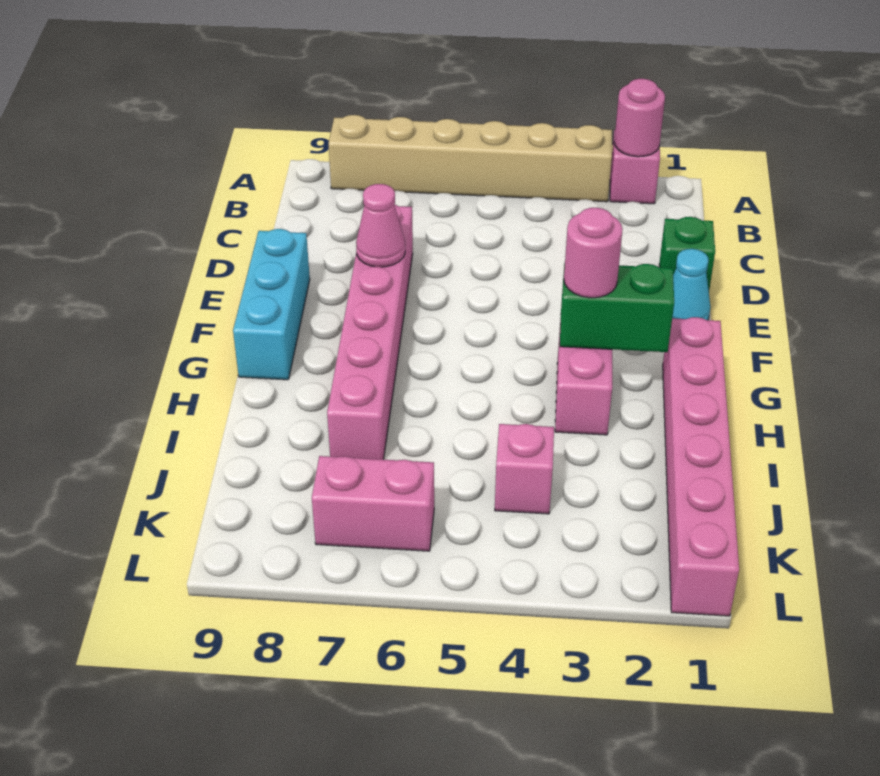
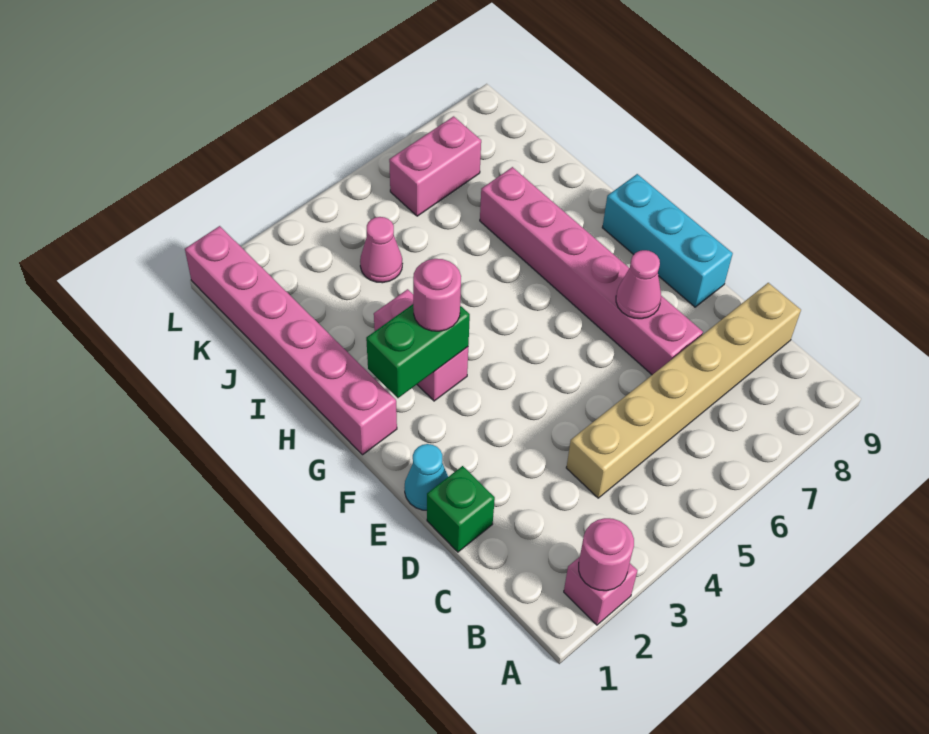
tan 1x6 brick [329,115,612,202] -> tan 1x6 brick moved to [566,283,801,498]
pink 1x1 brick [495,424,554,514] -> pink 1x1 cone [360,217,403,283]

